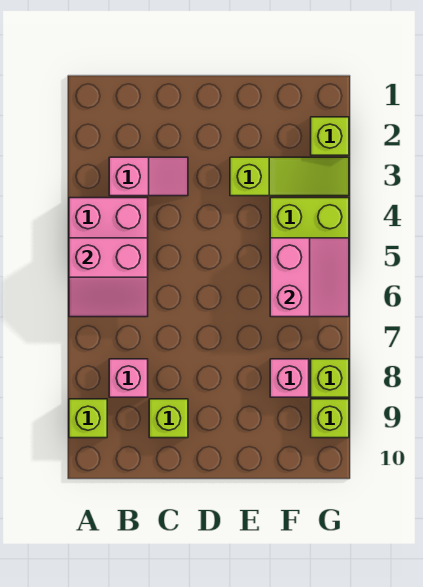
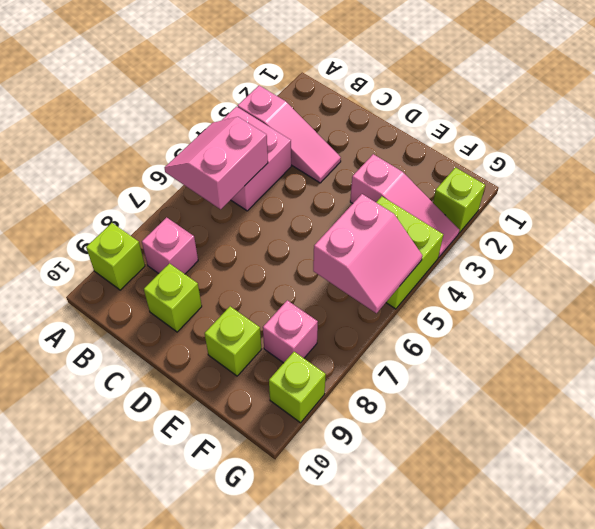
pink 2x2 slope [69,238,148,317] -> pink 2x2 slope turned to [164,117,268,209]
pink 1x2 slope [109,157,188,196] -> pink 1x3 slope [238,86,341,183]
lime 1x3 slope [230,157,349,196] -> pink 1x3 slope [350,154,459,257]
lime 1x1 brick [311,359,349,397] -> lime 1x1 brick moved to [205,306,261,376]

